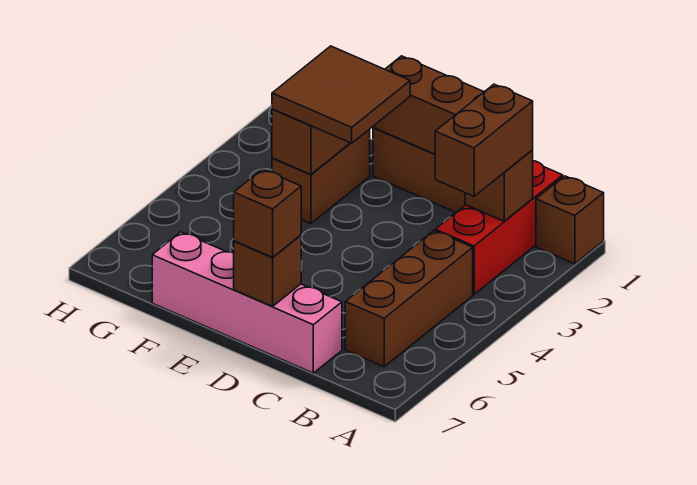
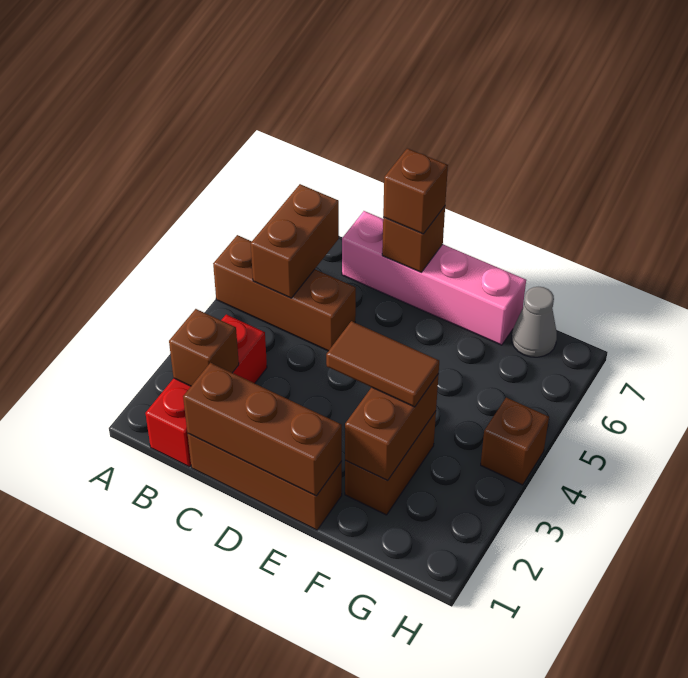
brown 1x1 brick [536,176,604,264] -> brown 1x1 brick moved to [481,398,549,485]
brown 1x2 brick [435,84,533,196] -> brown 1x2 brick moved to [251,184,339,298]
brown 1x3 brick [345,231,473,367] -> brown 1x3 brick turned to [213,235,356,351]
brown 2x2 tile [272,46,410,143] -> brown 1x2 tile [326,321,439,407]
none -> grey 1x1 cone [512,287,557,357]

